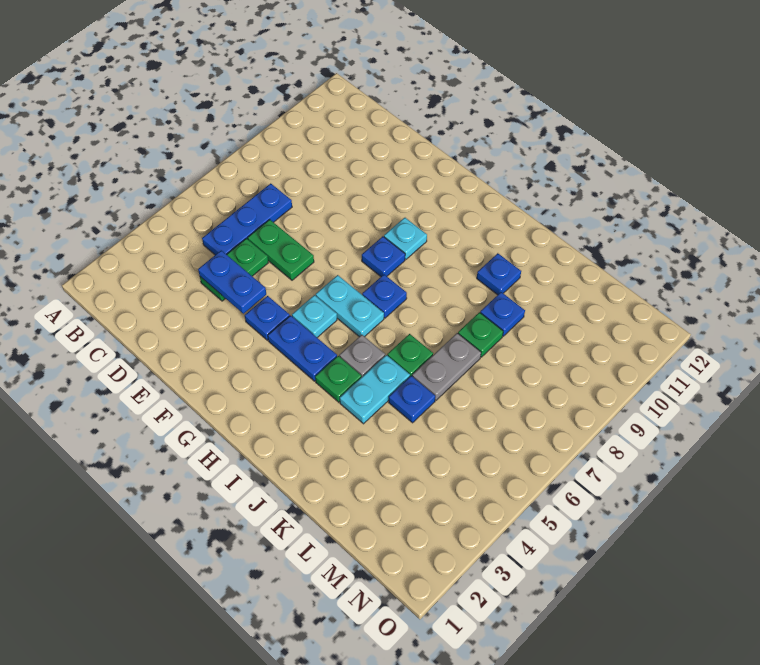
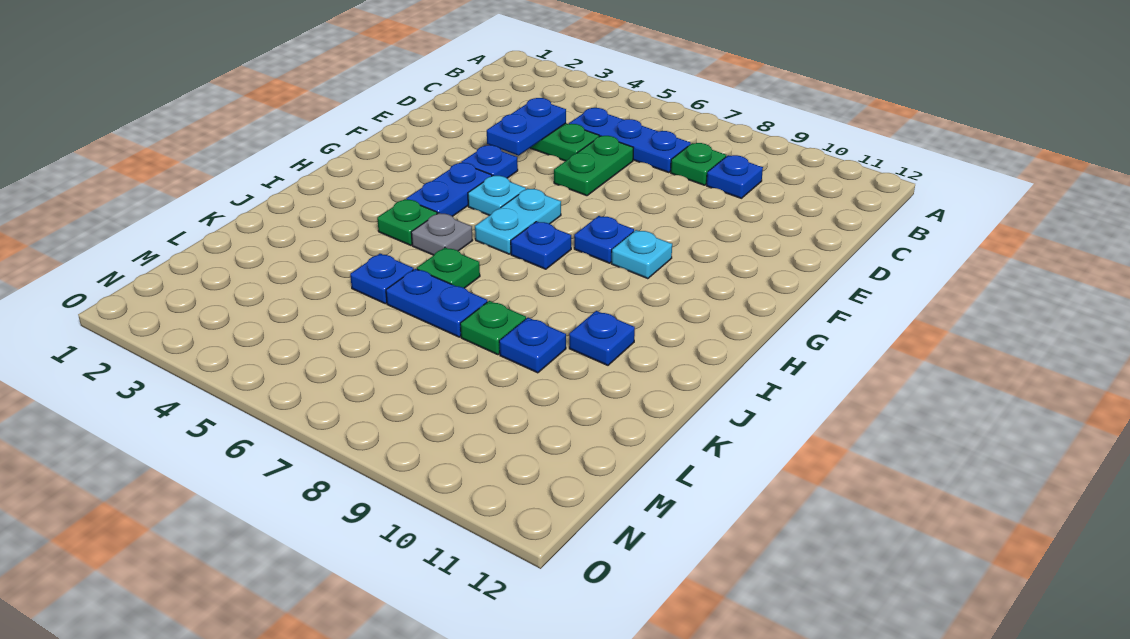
none -> green 1x1 plate [671,143,726,185]
none -> blue 1x1 plate [706,155,763,198]
cyan 1x2 plate [340,355,410,424] -> none
grey 1x2 plate [412,333,481,400] -> blue 1x2 plate [386,269,487,337]

